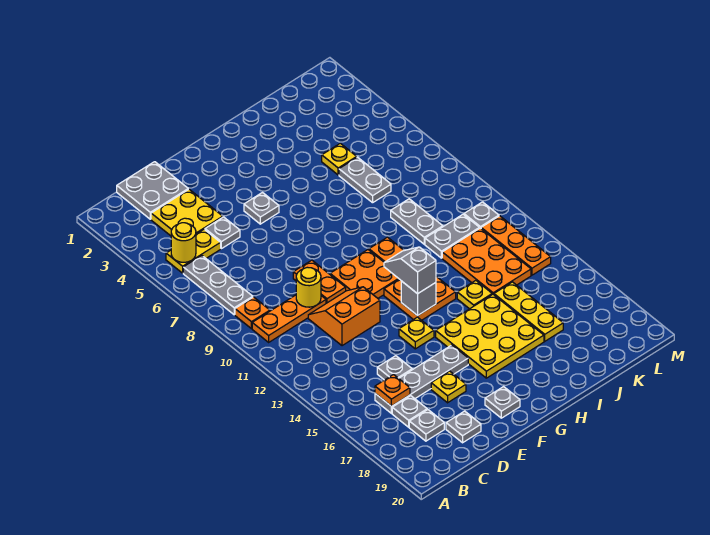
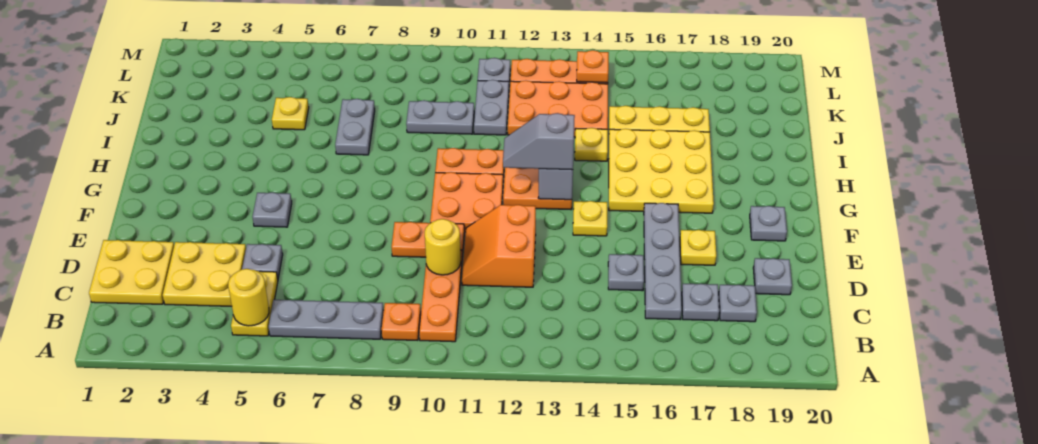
grey 2x2 plate [117,162,188,219] -> yellow 2x2 plate [89,240,174,304]
orange 1x1 plate [375,375,410,406] -> orange 1x1 plate moved to [577,50,609,83]
grey 1x2 plate [339,157,391,203] -> grey 1x2 plate turned to [335,99,375,155]

